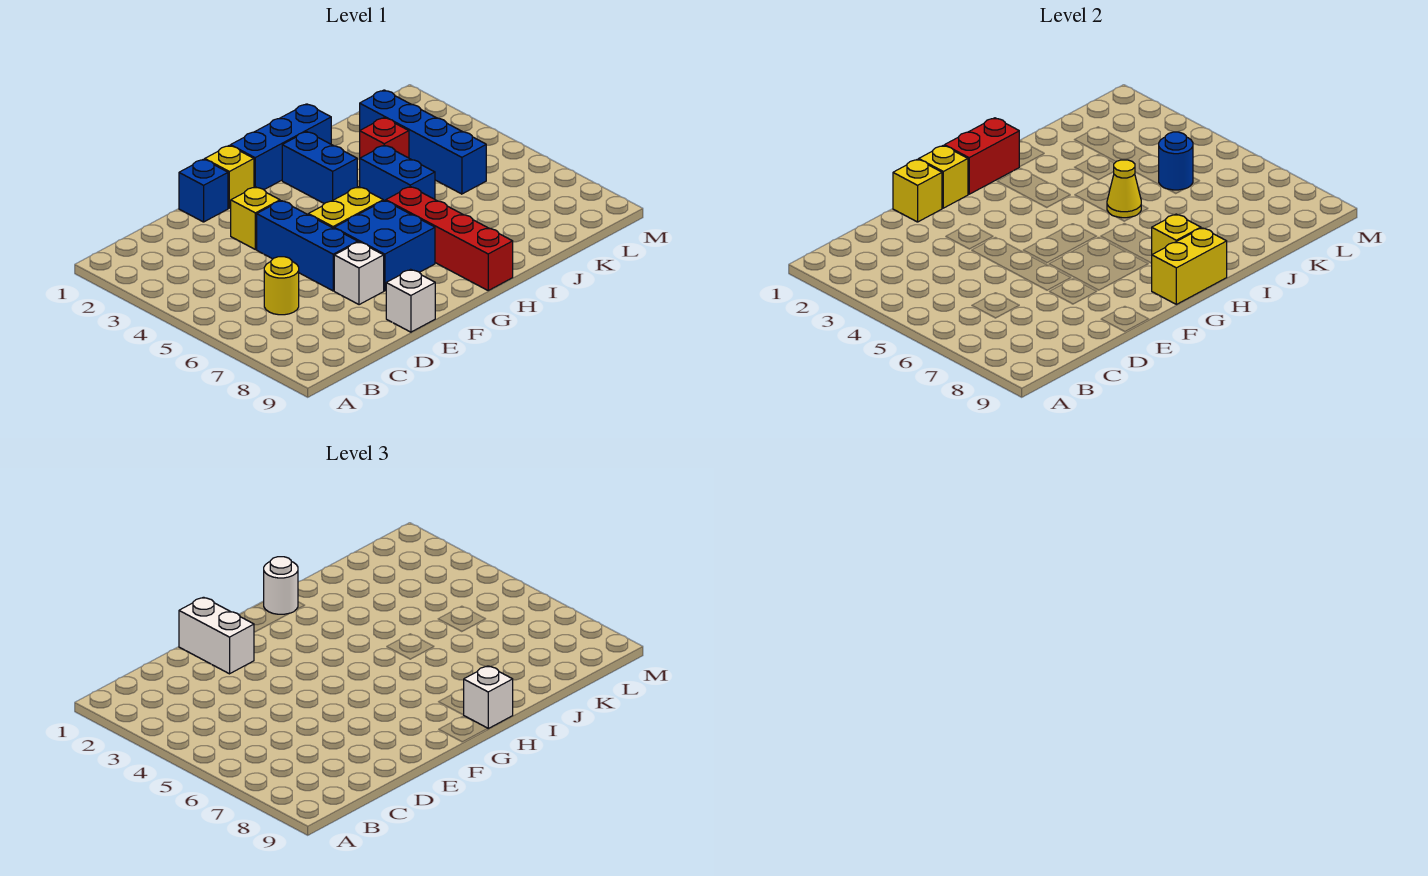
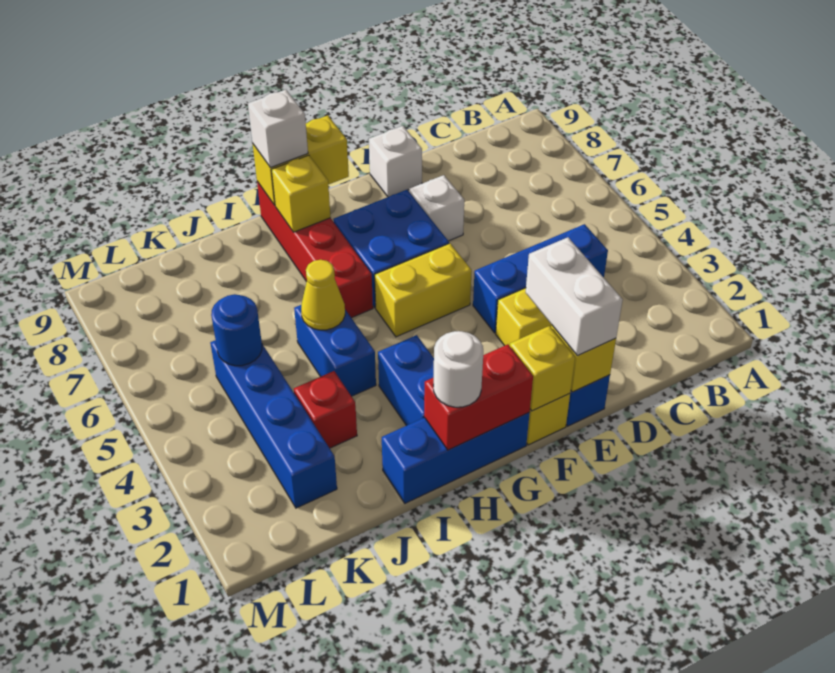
yellow 1x1 round brick [264,257,299,315] -> none
blue 1x3 brick [257,201,358,291] -> blue 1x3 brick turned to [473,224,608,333]

